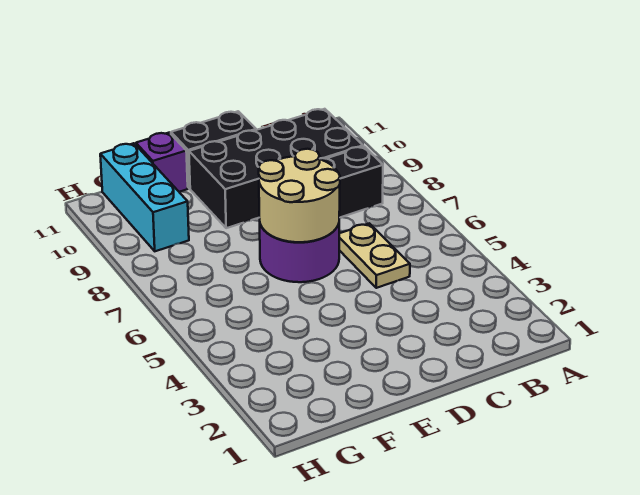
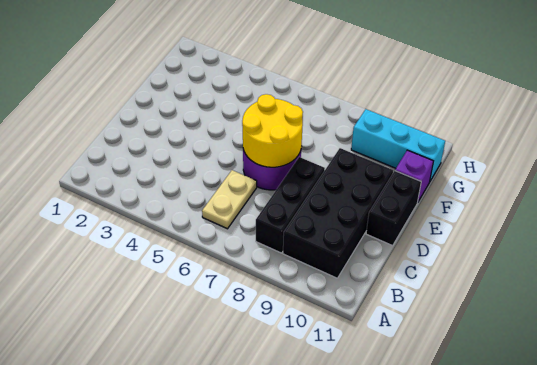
tan 1x2 plate [339,223,410,288] -> tan 1x2 plate turned to [202,170,257,229]
tan 2x2 round brick [259,149,340,242] -> yellow 2x2 round brick [242,94,303,167]

